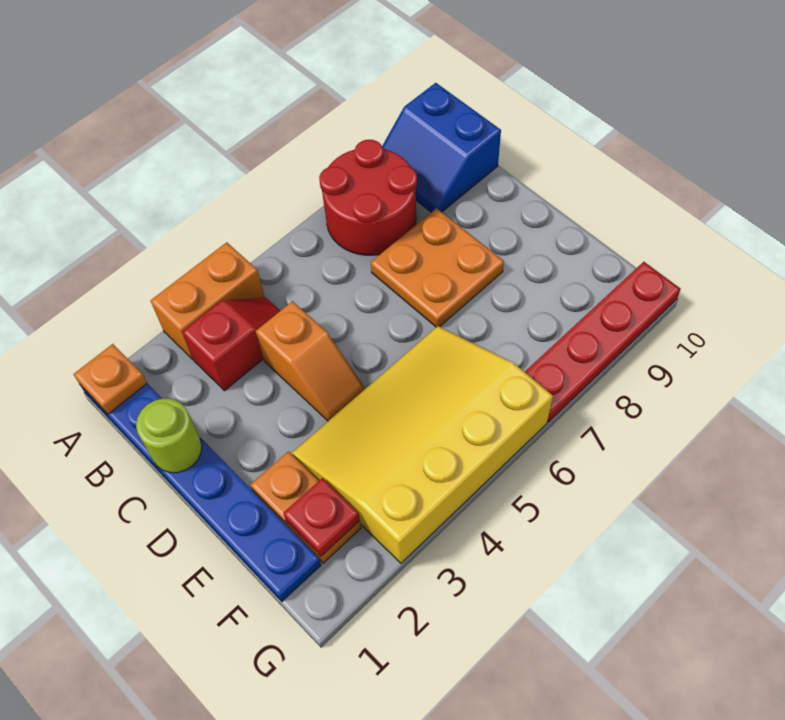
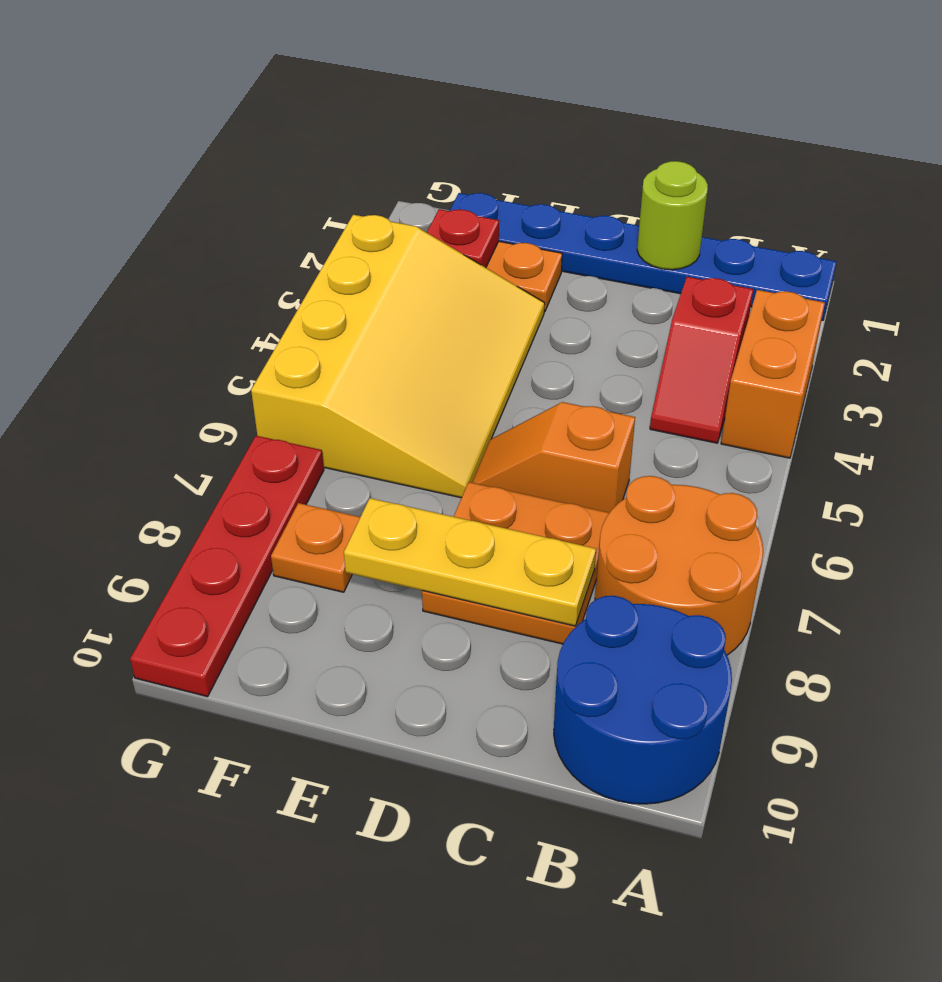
orange 1x1 plate [73,344,147,414] -> orange 1x1 plate moved to [271,503,360,592]
red 2x2 round brick [319,140,417,255] -> orange 2x2 round brick [595,476,763,655]
blue 2x2 slope [382,83,501,212] -> blue 2x2 round brick [554,596,732,804]
orange 1x2 slope [256,301,365,421] -> orange 1x2 slope moved to [472,402,635,513]
none -> yellow 1x3 plate [344,498,596,626]

